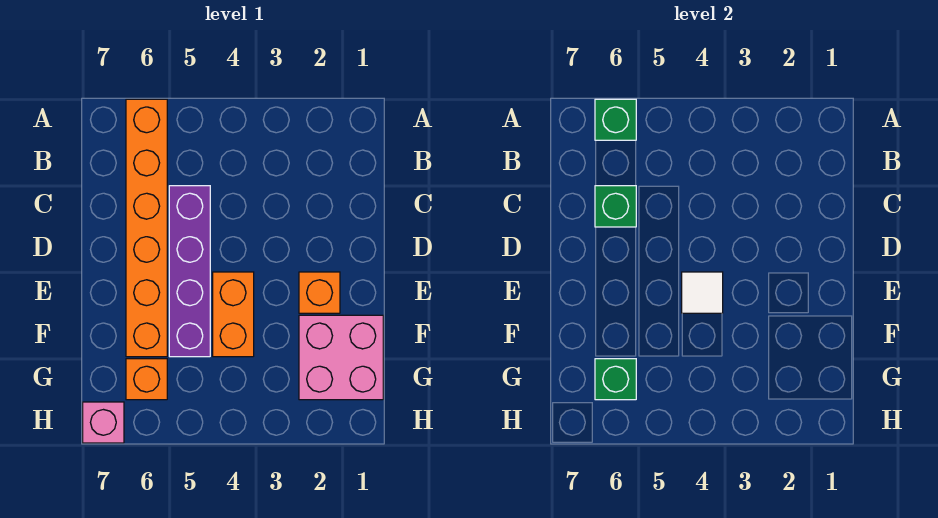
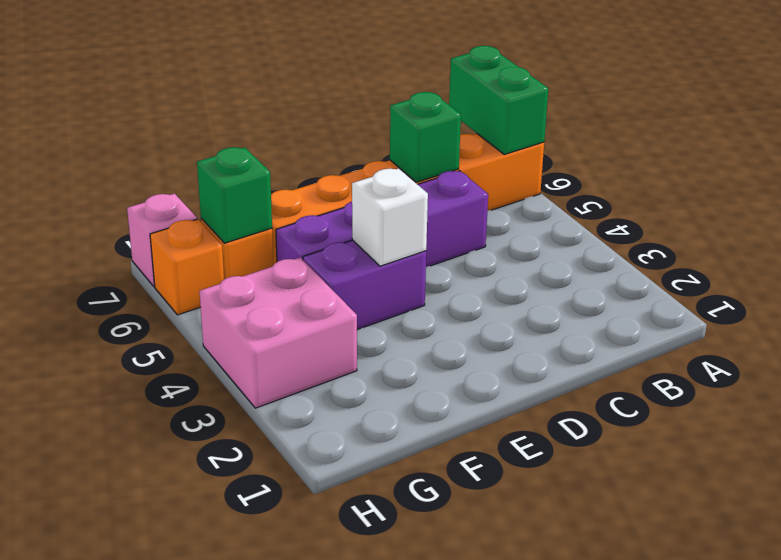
green 1x1 brick [595,99,636,140] -> green 1x2 brick [449,46,548,154]
orange 1x1 brick [299,272,340,313] -> orange 1x1 brick moved to [150,219,224,315]
orange 1x2 brick [213,272,254,357] -> purple 1x2 brick [303,240,426,330]
white 1x1 tile [682,272,723,313] -> white 1x1 brick [352,169,428,266]
pink 2x2 brick [299,315,383,400] -> pink 2x2 brick moved to [199,258,357,408]

